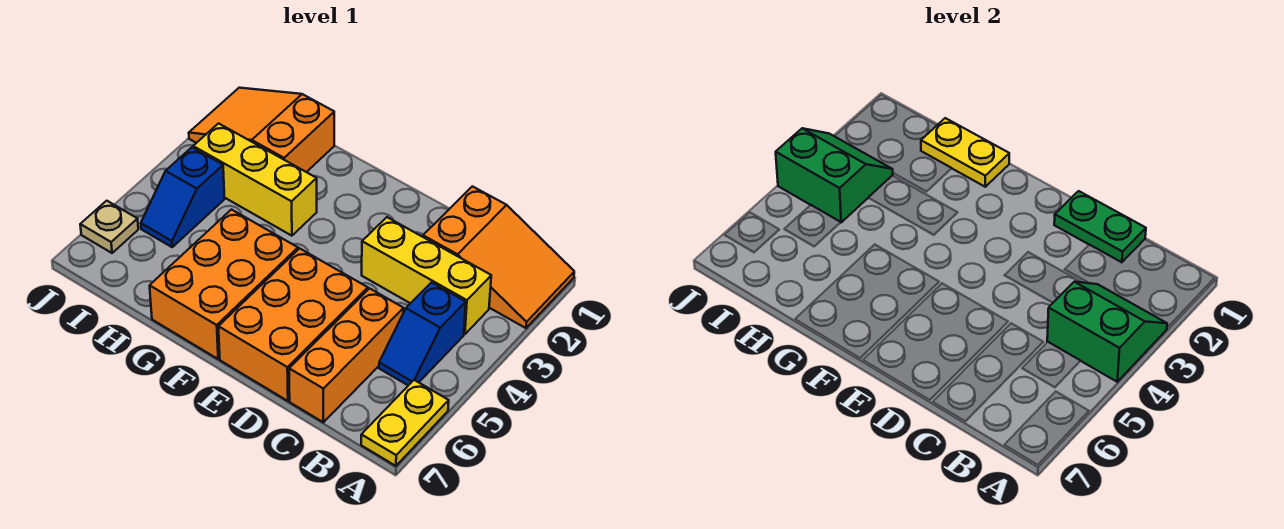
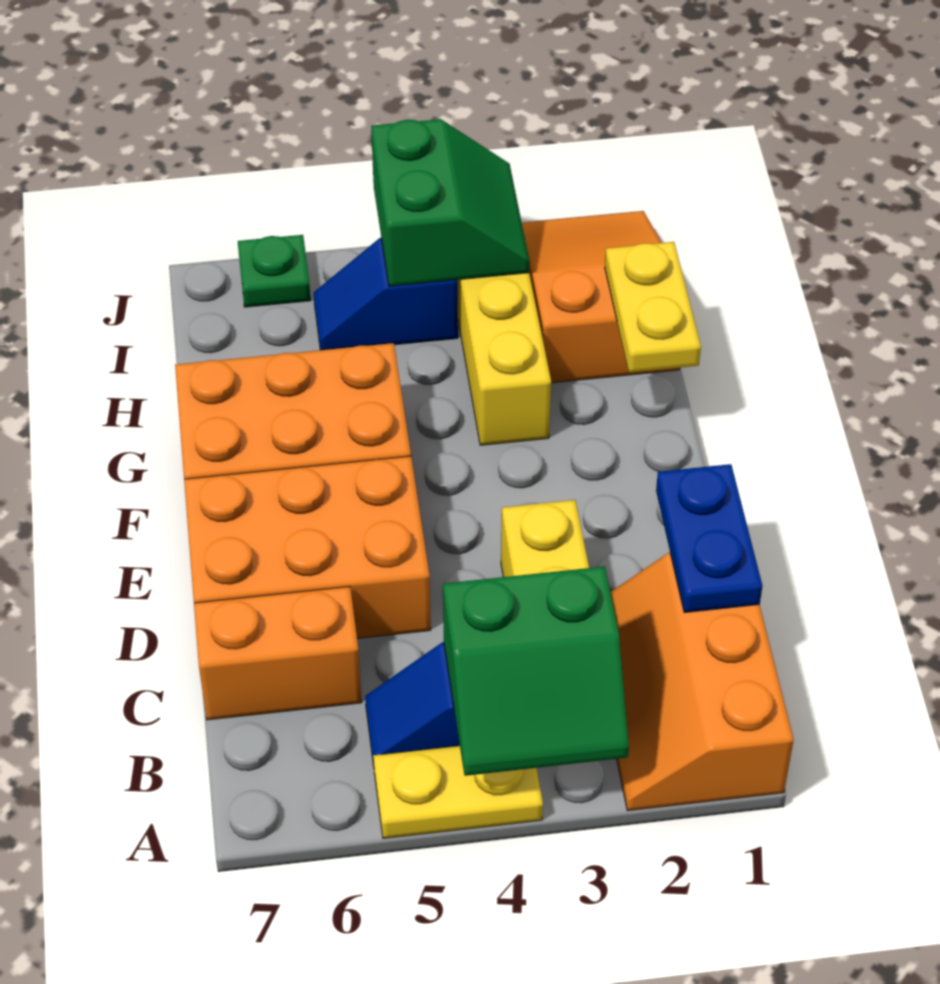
orange 2x3 slope [423,186,574,328] -> orange 2x3 slope turned to [611,553,794,811]
green 2x2 slope [1047,282,1167,382] -> green 2x2 slope turned to [443,566,629,776]
yellow 1x2 plate [361,380,449,466] -> yellow 1x2 plate moved to [373,746,543,838]
green 1x2 plate [1054,191,1146,262] -> blue 1x2 plate [656,464,762,613]
orange 1x3 brick [289,288,404,422] -> orange 1x2 brick [194,587,362,720]
tan 1x1 plate [80,201,138,253] -> green 1x1 plate [238,235,311,307]

